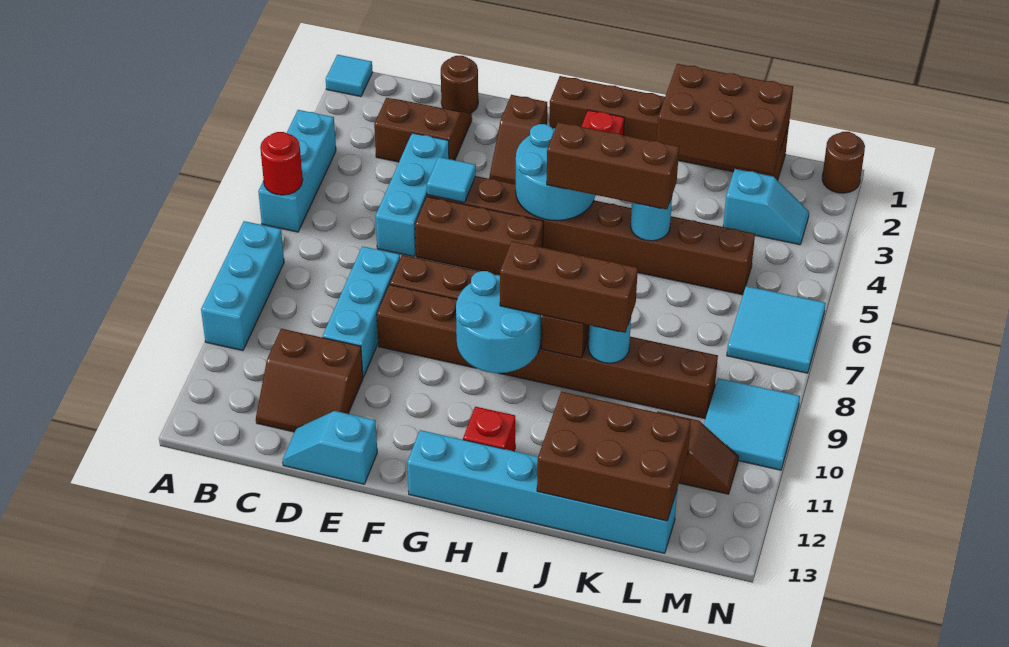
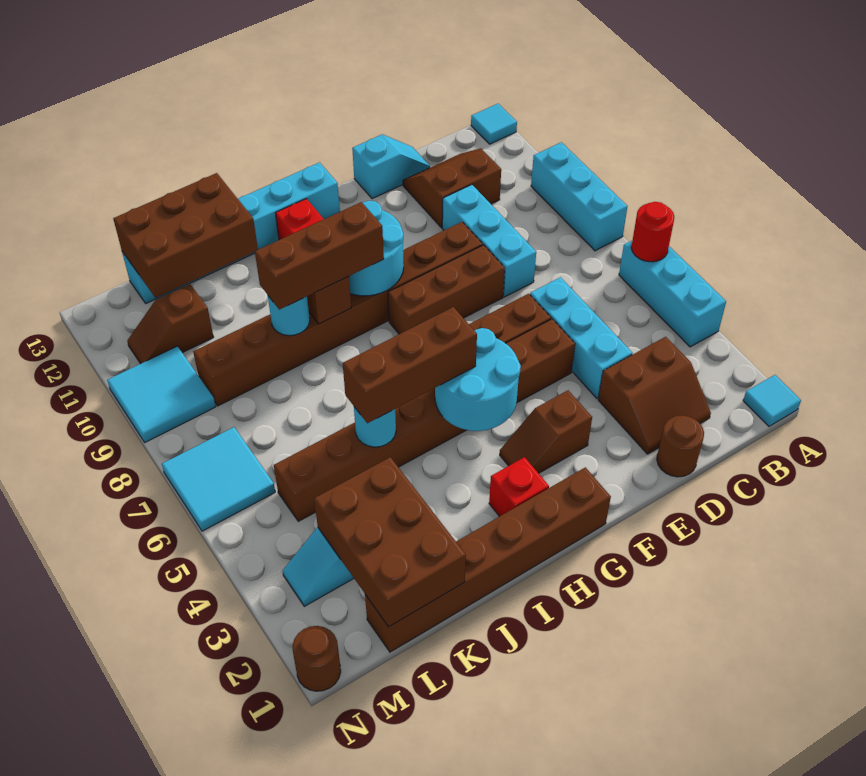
cyan 1x1 tile [427,157,476,202] -> cyan 1x1 tile moved to [471,104,517,144]
brown 1x2 slope [490,95,547,184] -> brown 1x2 slope turned to [500,390,592,473]
brown 2x3 brick [657,64,793,174] -> brown 2x3 brick turned to [314,457,466,627]

